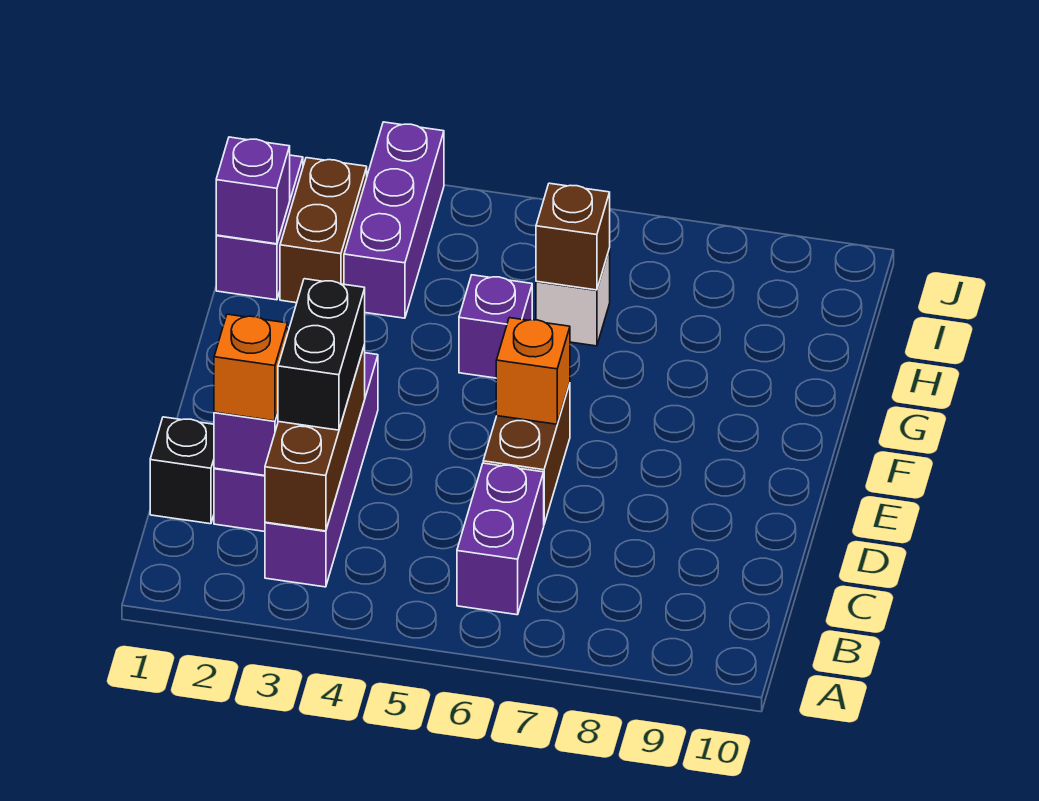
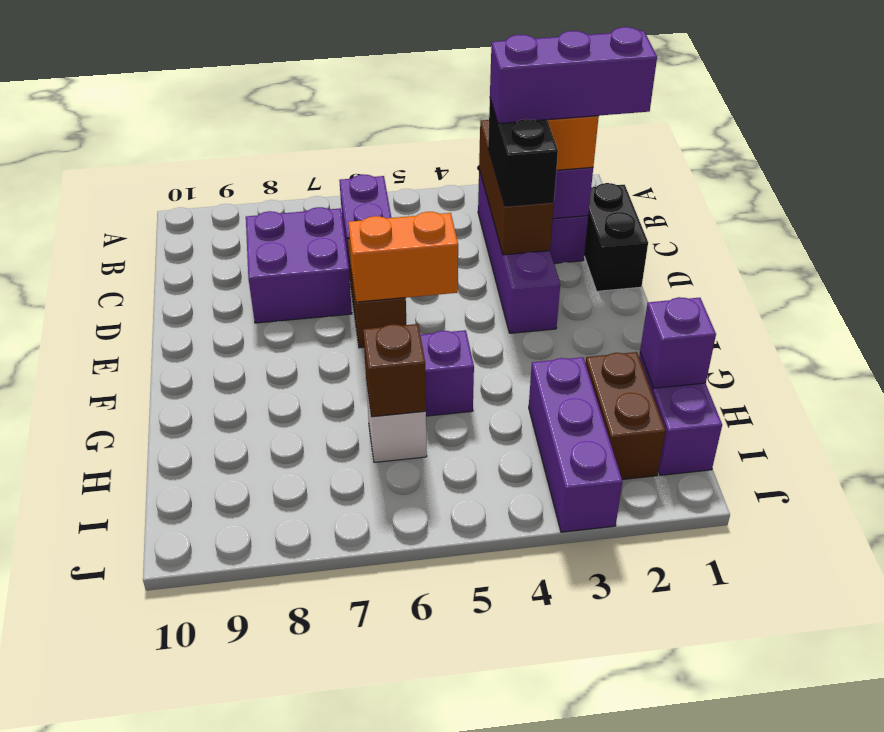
black 1x1 brick [150,417,214,524] -> black 1x2 brick [584,183,648,291]
none -> purple 1x3 brick [490,27,657,123]
none -> purple 2x2 brick [246,207,352,323]
orange 1x1 brick [496,318,570,424] -> orange 1x2 brick [348,212,458,302]

